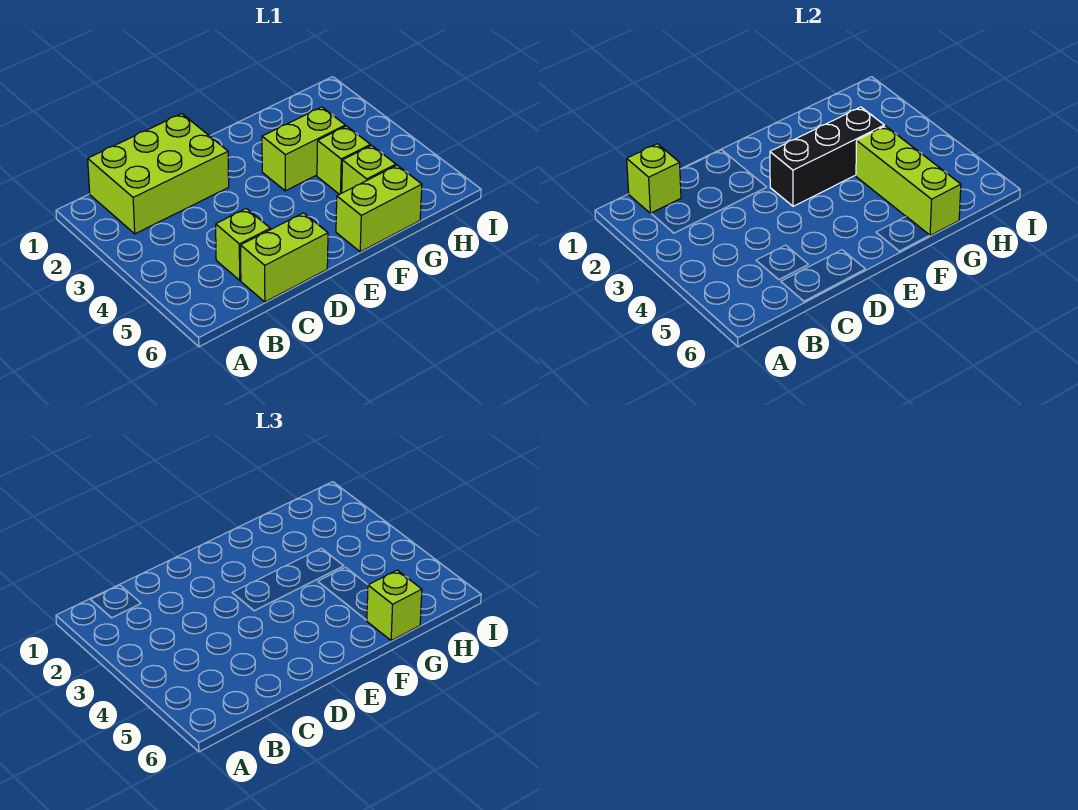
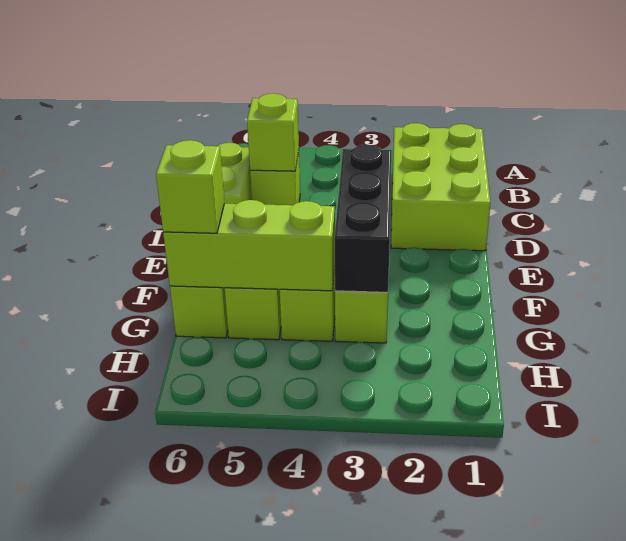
lime 1x1 brick [627,144,681,213] -> lime 1x1 brick moved to [247,94,299,171]

